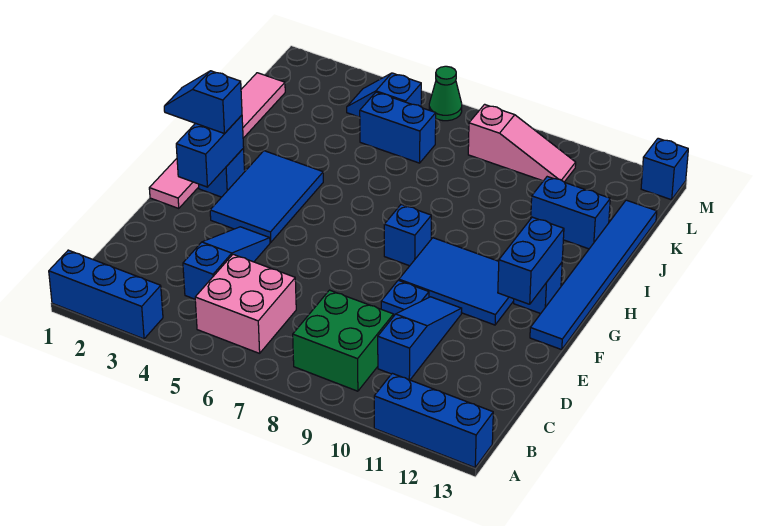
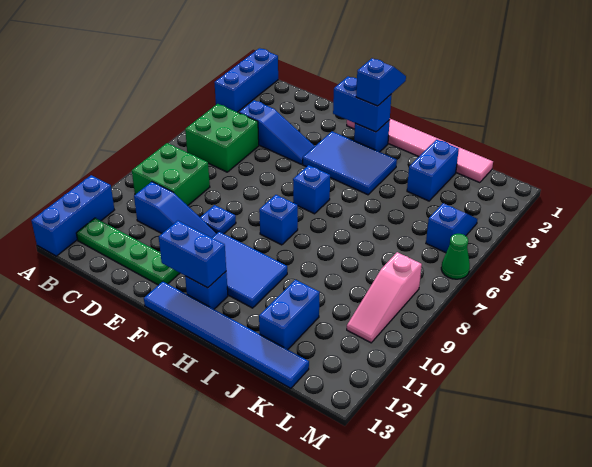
pink 2x2 brick [195,254,296,353] -> green 2x2 brick [185,104,259,172]
none -> green 1x4 plate [76,218,180,285]
blue 2x3 tile [399,238,514,325] -> blue 2x3 tile turned to [212,232,287,308]
blue 1x2 brick [360,92,436,163] -> blue 1x2 brick moved to [407,139,459,201]
blue 1x1 brick [641,138,688,200] -> blue 1x1 brick moved to [293,165,330,214]

